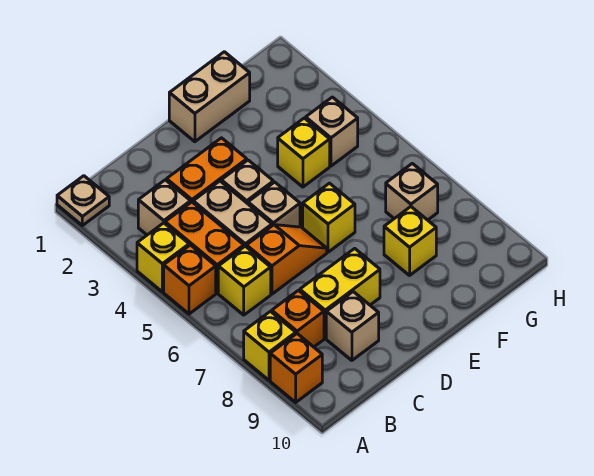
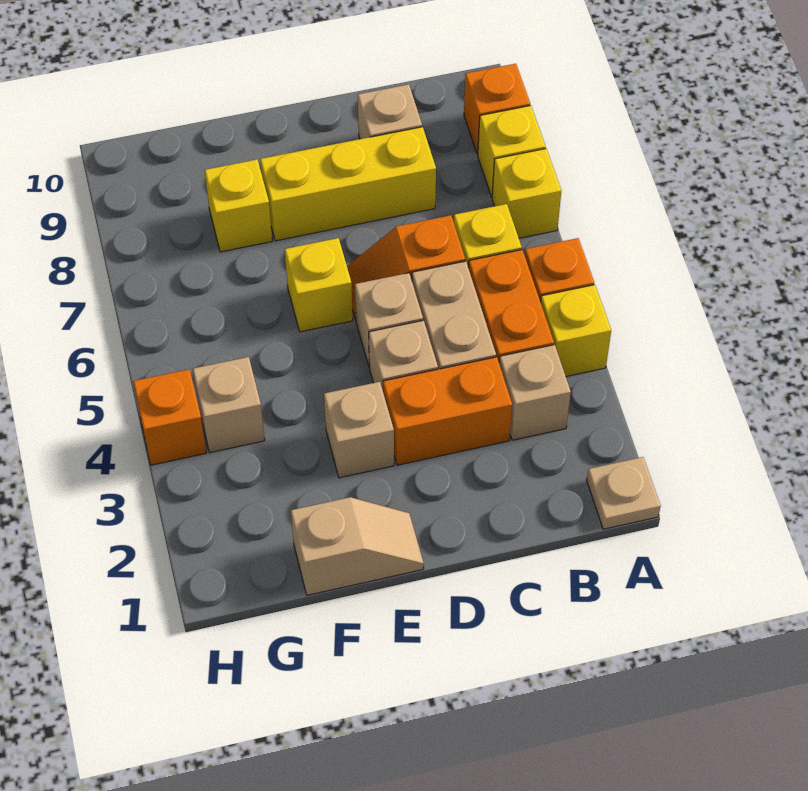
orange 1x1 brick [272,290,324,347] -> orange 1x1 brick moved to [133,369,206,465]
yellow 1x2 brick [300,248,380,338] -> yellow 1x3 brick [260,127,436,241]
tan 1x2 brick [169,52,250,142] -> tan 1x2 slope [291,497,424,595]
yellow 1x1 brick [278,118,330,187] -> yellow 1x1 brick moved to [492,149,561,238]
tan 1x1 brick [386,163,438,220] -> tan 1x1 brick moved to [324,382,394,478]

